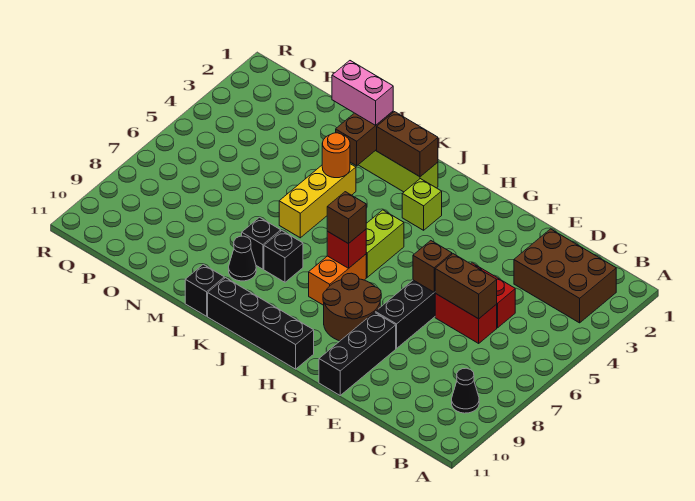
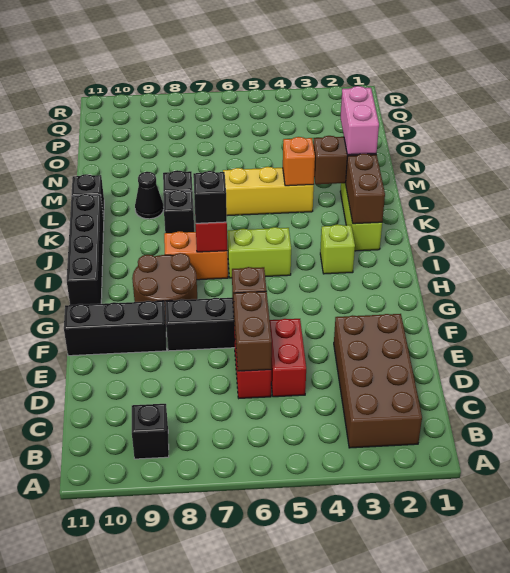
brown 2x3 brick [514,229,616,323] -> brown 2x4 brick [334,314,422,448]
black 1x1 cone [452,368,479,413] -> black 1x1 brick [132,404,169,459]
brown 1x1 brick [327,192,366,244] -> black 1x1 brick [193,171,227,223]
orange 1x1 round brick [322,133,350,178] -> orange 1x1 brick [283,137,315,186]

